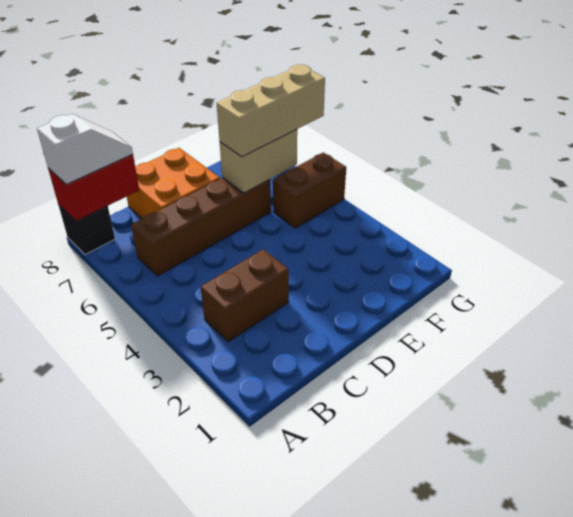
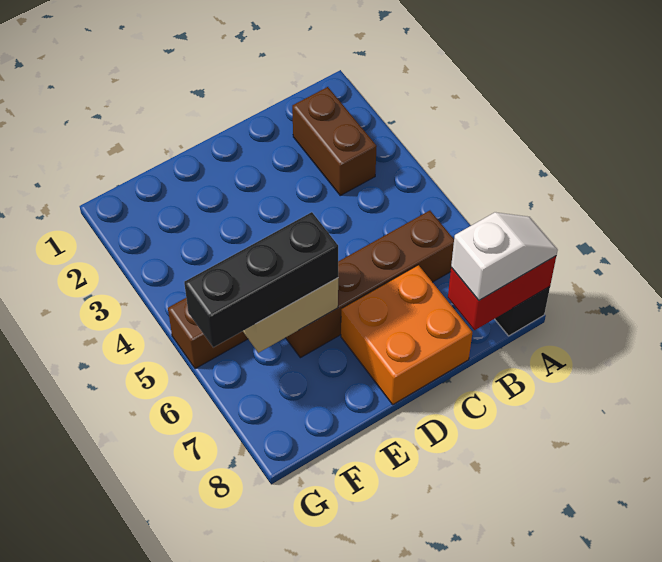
white 1x2 slope [37,114,133,185] -> white 1x2 slope turned to [451,212,558,300]
brown 1x2 brick [201,249,289,342] -> brown 1x2 brick turned to [292,87,377,195]
tan 1x3 brick [217,65,325,157] -> black 1x3 brick [184,212,338,347]

